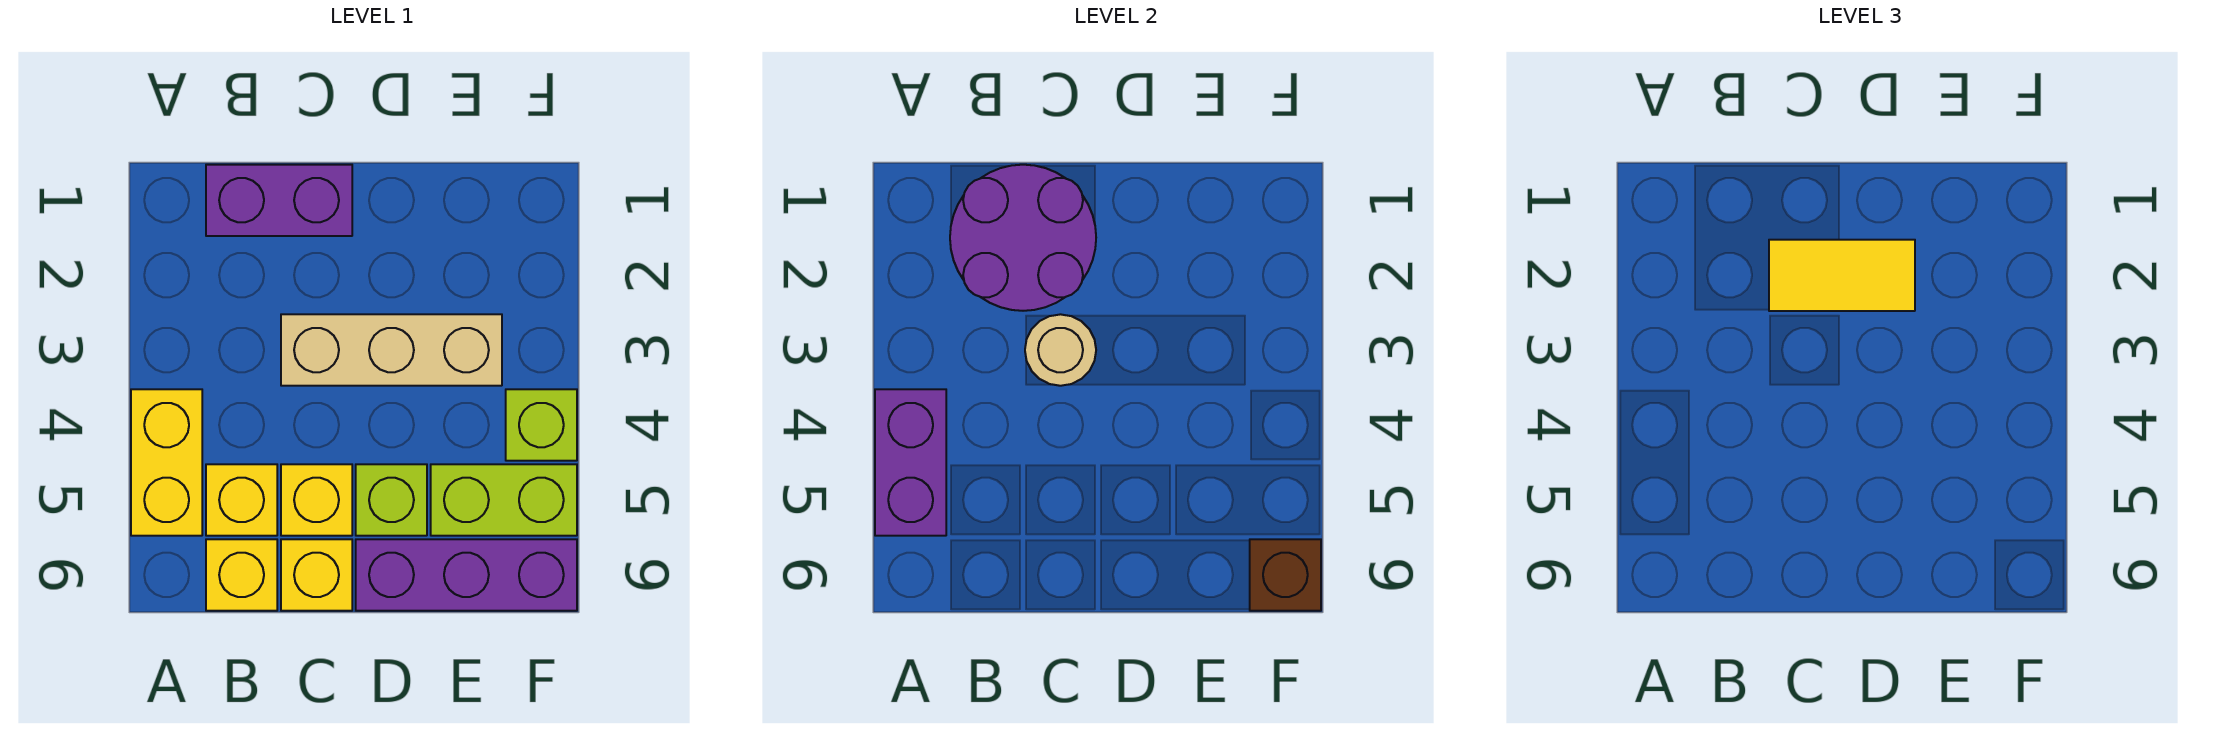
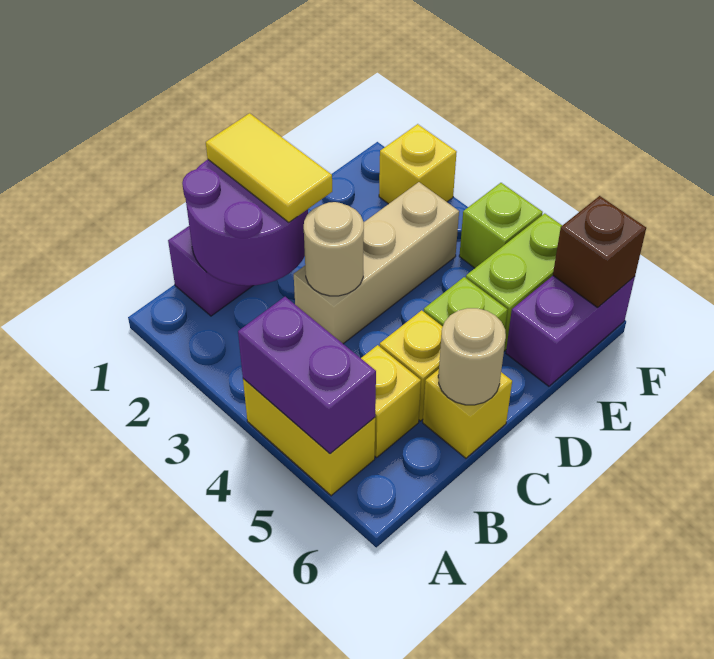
yellow 1x1 brick [206,539,277,611] -> yellow 1x1 brick moved to [379,124,457,204]
yellow 1x2 tile [1769,240,1915,311] -> yellow 1x2 tile turned to [206,113,332,222]
none -> tan 1x1 round brick [438,308,506,405]
purple 1x3 brick [356,539,577,611] -> purple 1x2 brick [506,276,635,386]

